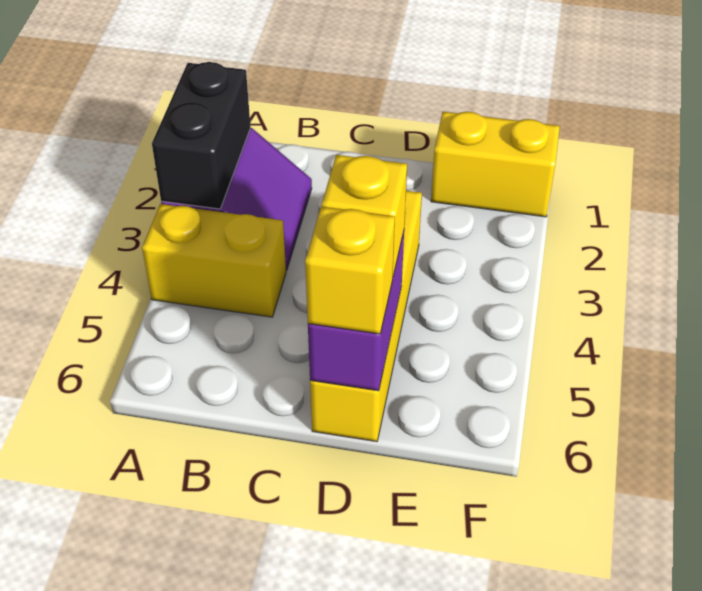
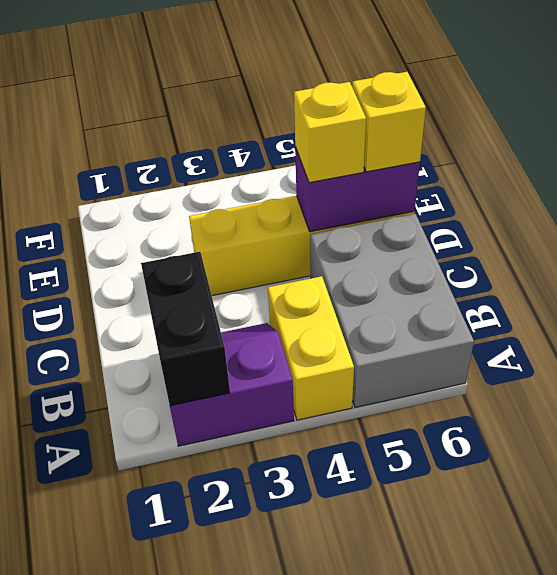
black 1x2 brick [152,62,251,209] -> black 1x2 brick turned to [141,252,230,406]
none -> grey 2x3 brick [310,214,474,407]
yellow 1x2 brick [431,112,560,217] -> none

